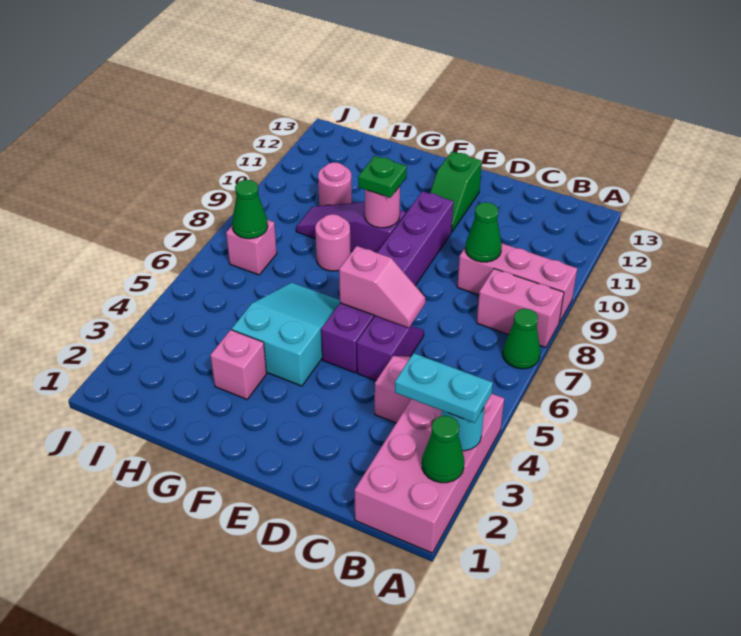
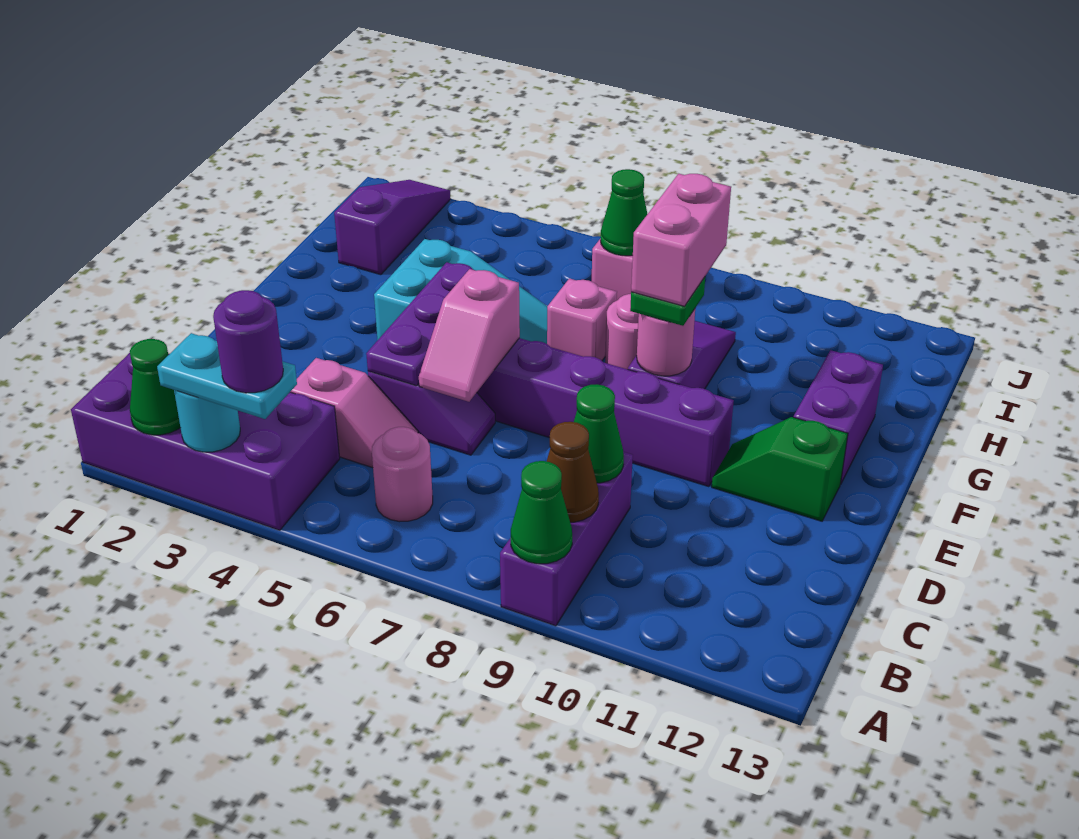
pink 2x4 brick [354,394,504,553] -> purple 2x4 brick [71,353,340,530]
cyan 1x2 plate [395,353,493,423] -> cyan 1x2 plate turned to [157,333,297,419]
none -> purple 1x1 round brick [213,290,283,393]
green 1x1 cone [503,309,540,369] -> green 1x1 cone moved to [511,461,572,564]
pink 1x2 brick [477,269,564,348] -> pink 1x2 brick moved to [631,174,731,306]
pink 1x3 brick [457,243,577,323] -> purple 1x3 brick [500,452,633,626]
none -> brown 1x1 cone [547,422,599,522]
none -> purple 1x3 plate [366,262,473,386]
none -> purple 1x2 brick [794,350,883,485]
pink 1x1 brick [210,330,267,399] -> pink 1x1 brick moved to [547,278,617,361]
none -> purple 1x3 slope [334,180,451,275]
pink 1x1 round brick [318,162,352,206] -> pink 1x1 round brick moved to [372,427,433,522]

